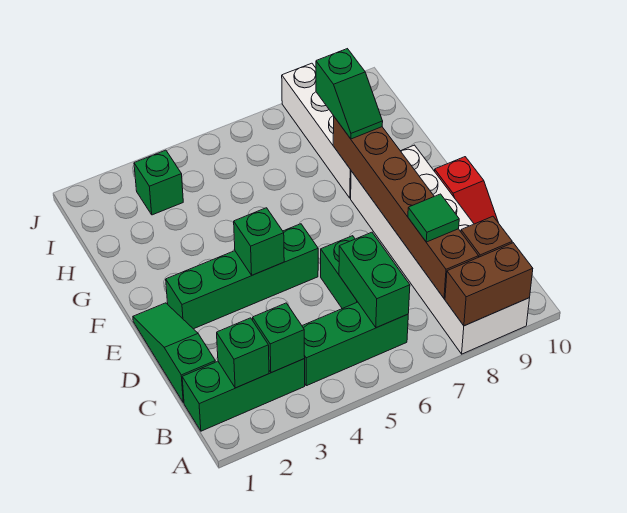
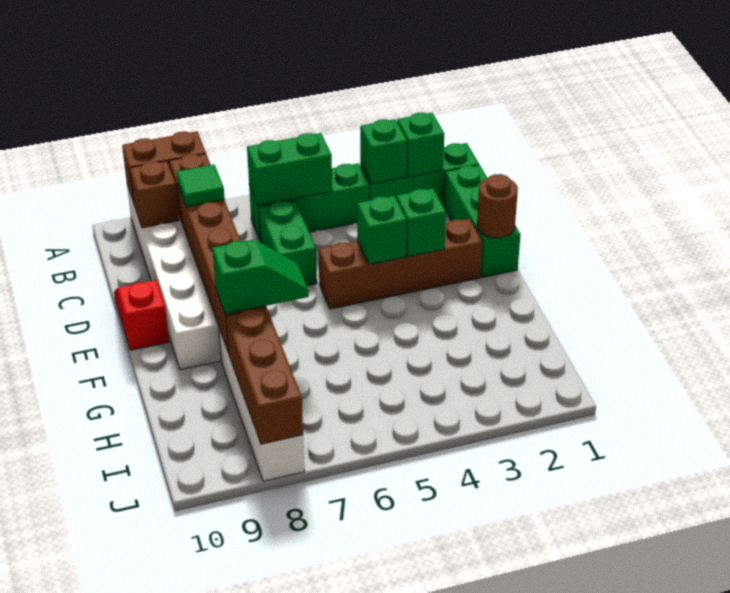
green 1x2 brick [339,232,410,328] -> green 1x2 brick turned to [247,133,332,206]
green 1x3 slope [133,303,215,403] -> green 1x3 brick [444,165,521,277]
none -> brown 1x1 round brick [477,174,518,238]
green 1x4 brick [166,224,318,329] -> brown 1x4 brick [318,219,483,309]
green 1x2 slope [316,49,383,139] -> green 1x2 slope turned to [212,239,309,314]
none -> brown 1x3 brick [226,308,303,444]
green 1x1 brick [134,150,183,215] -> green 1x1 brick moved to [396,188,446,257]

